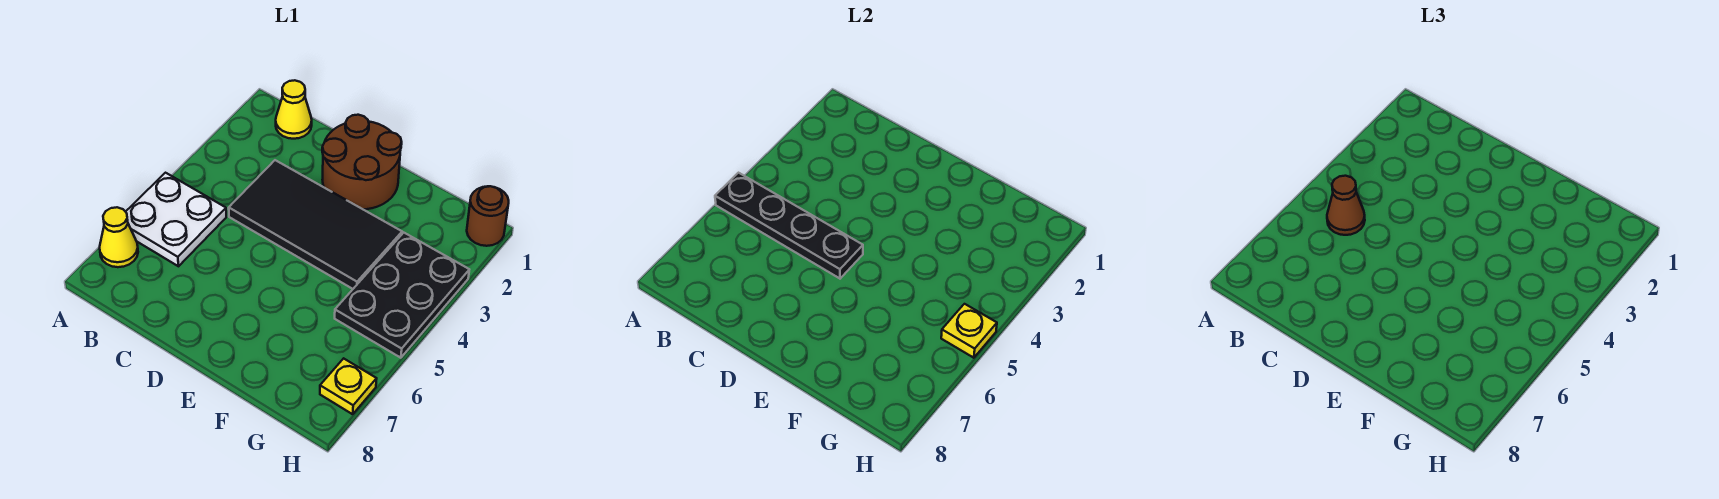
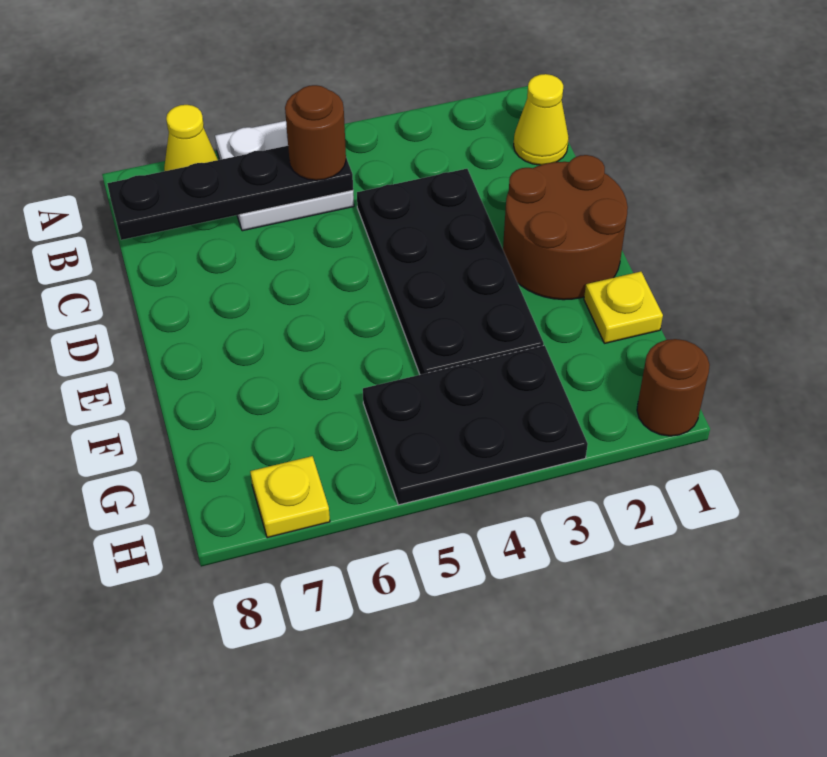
black 1x4 plate [715,173,863,279] -> black 1x4 plate turned to [107,146,353,240]
brown 1x1 cone [1327,176,1365,235] -> brown 1x1 round brick [285,85,346,180]
black 2x4 tile [229,160,402,289] -> black 2x4 plate [357,169,544,375]
yellow 1x1 plate [941,304,997,358] -> yellow 1x1 plate moved to [584,272,663,343]

